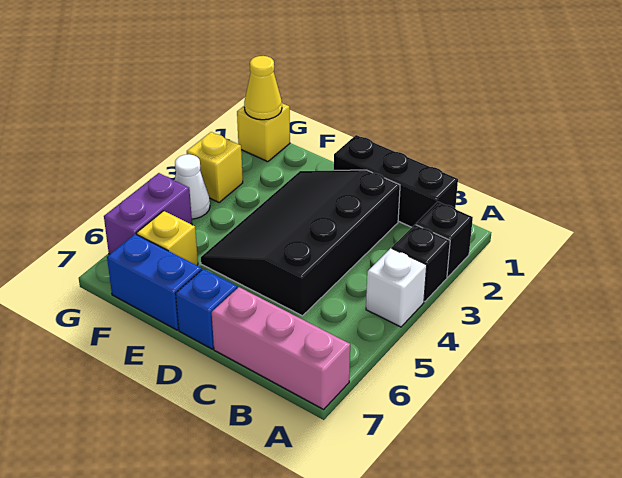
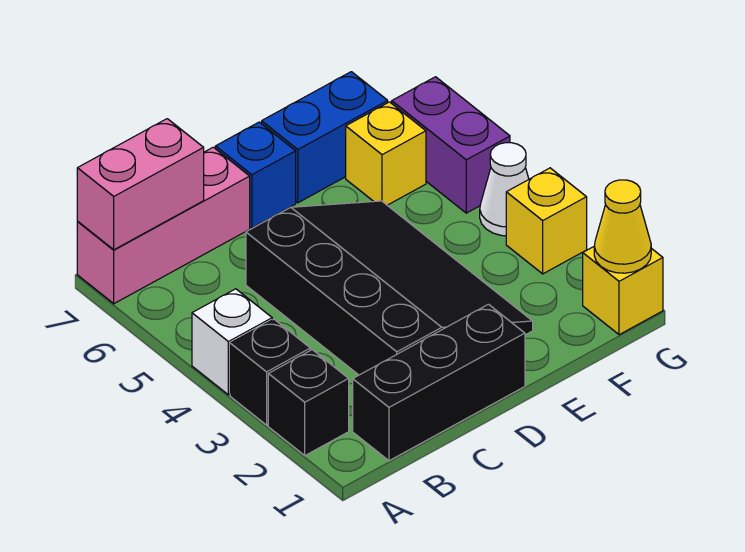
none -> pink 1x2 brick [77,119,204,250]

